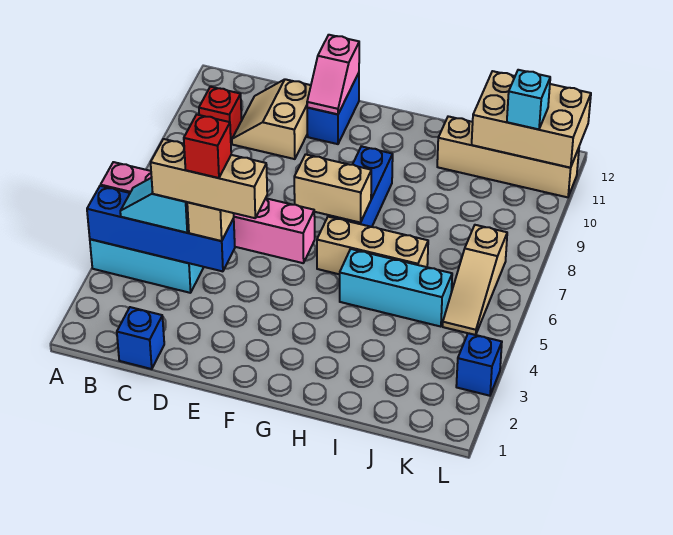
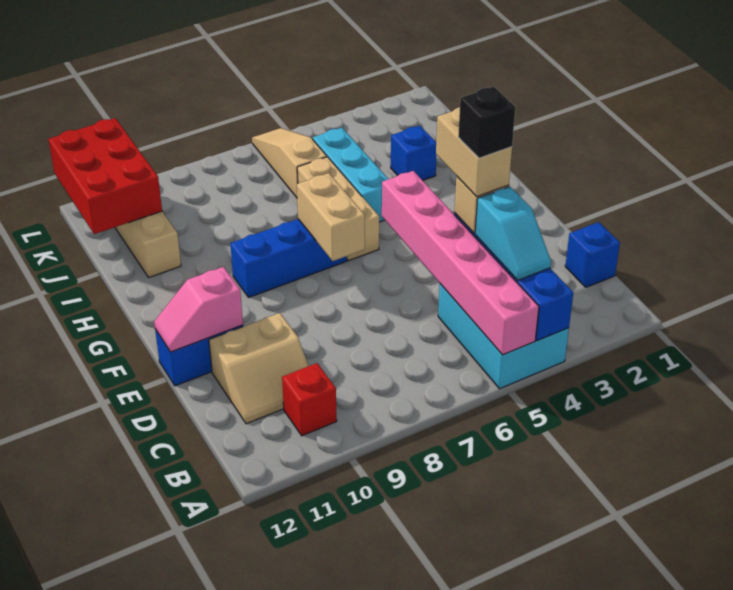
tan 1x3 brick [151,139,267,218] -> tan 1x2 brick [436,107,512,197]
red 1x1 brick [184,115,231,178] -> black 1x1 brick [458,87,515,158]
pink 1x2 slope [307,35,359,114] -> pink 1x2 slope turned to [154,267,243,352]
tan 2x3 brick [472,71,591,168] -> red 2x3 brick [48,118,162,234]
tan 1x3 slope [443,225,507,335] -> tan 1x3 slope turned to [252,128,327,197]
cyan 1x1 brick [507,70,550,129] -> none
blue 1x1 brick [456,333,502,396] -> blue 1x1 brick moved to [391,126,436,180]

